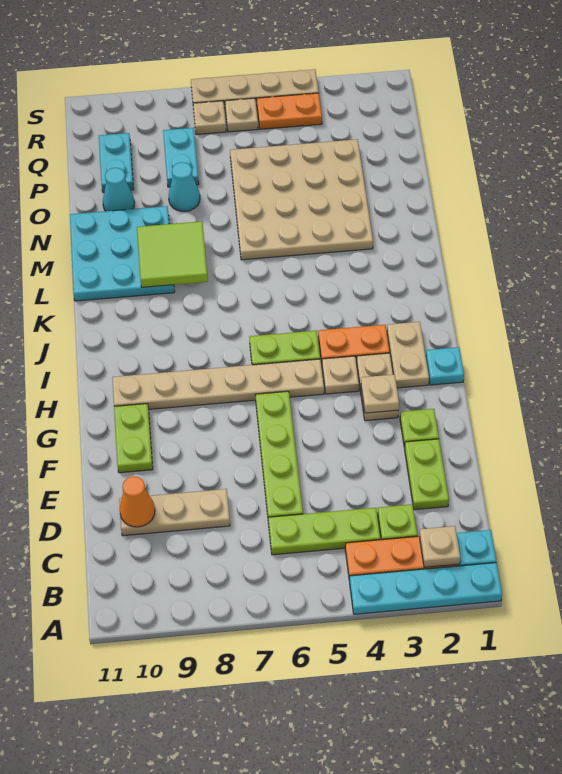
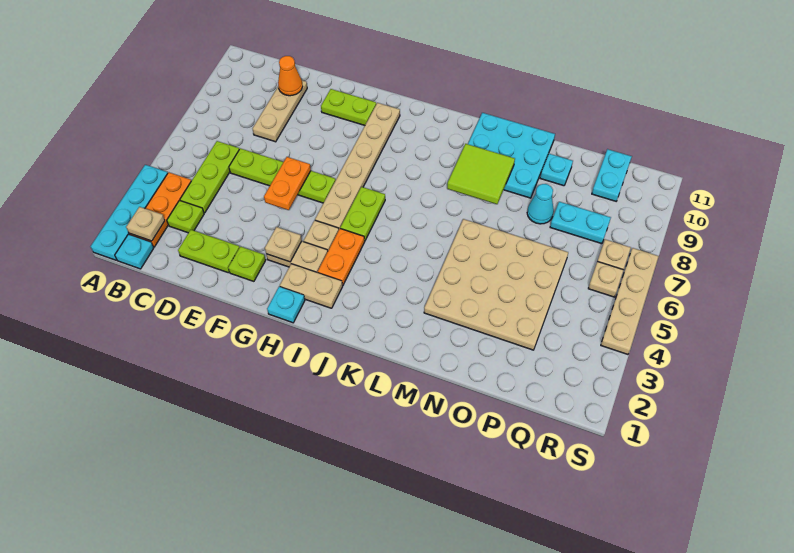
cyan 1x1 cone [103,168,135,211] -> cyan 1x1 plate [540,154,573,186]
cyan 1x2 plate [99,133,134,192] -> cyan 1x2 plate turned to [592,149,632,201]
orange 1x2 plate [257,93,322,129] -> orange 1x2 plate moved to [264,157,311,210]

